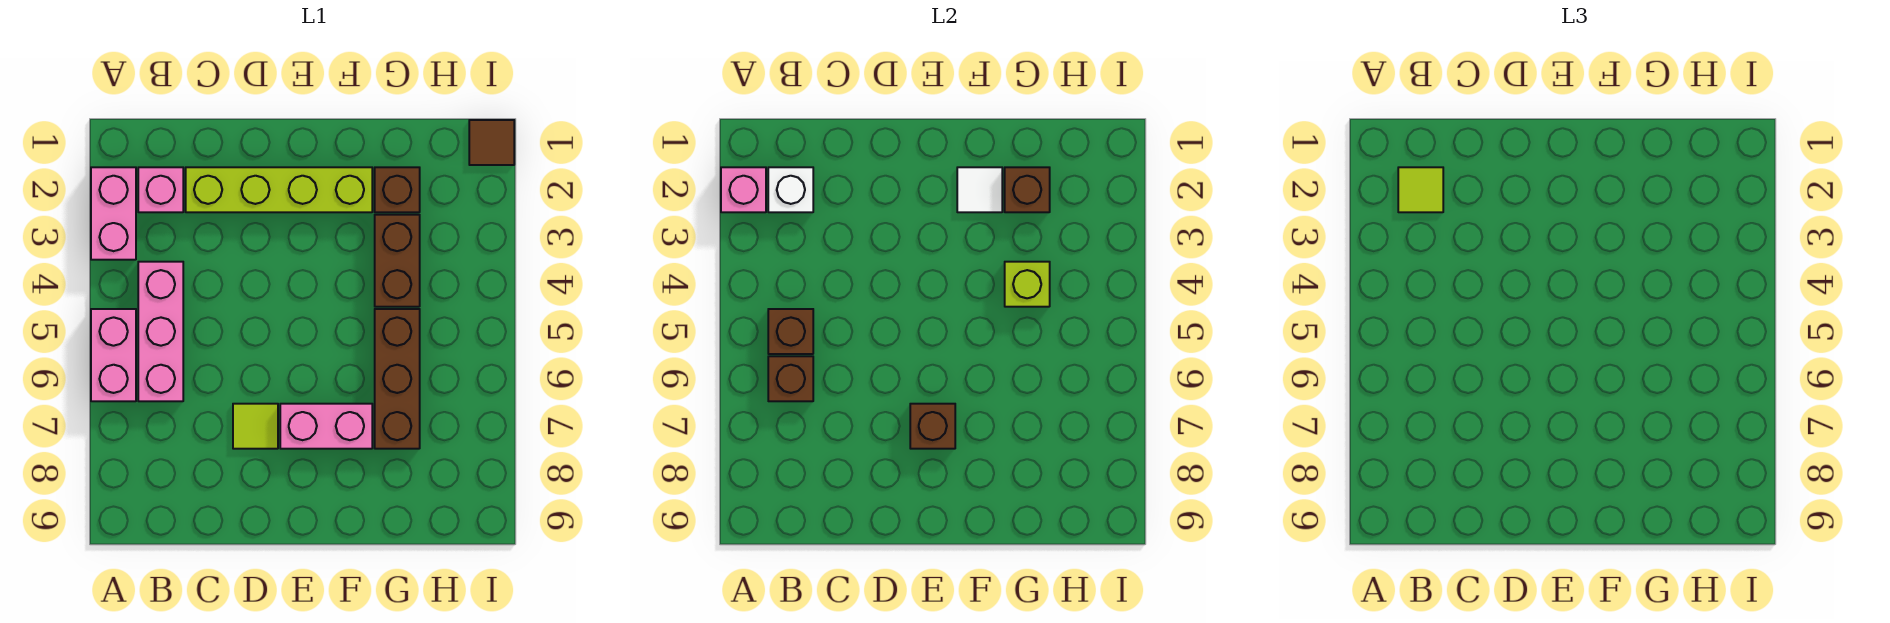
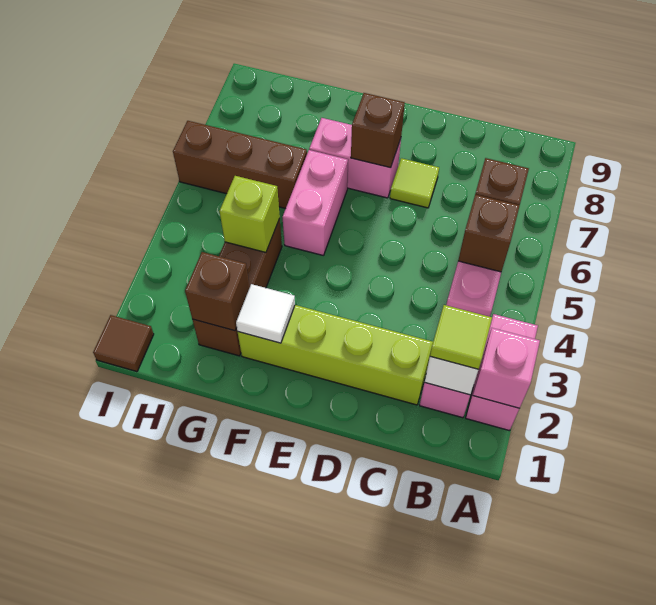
pink 1x2 brick [91,309,136,401] -> pink 1x2 brick moved to [283,150,348,256]
brown 1x3 brick [375,309,420,449] -> brown 1x3 brick turned to [173,121,307,209]

